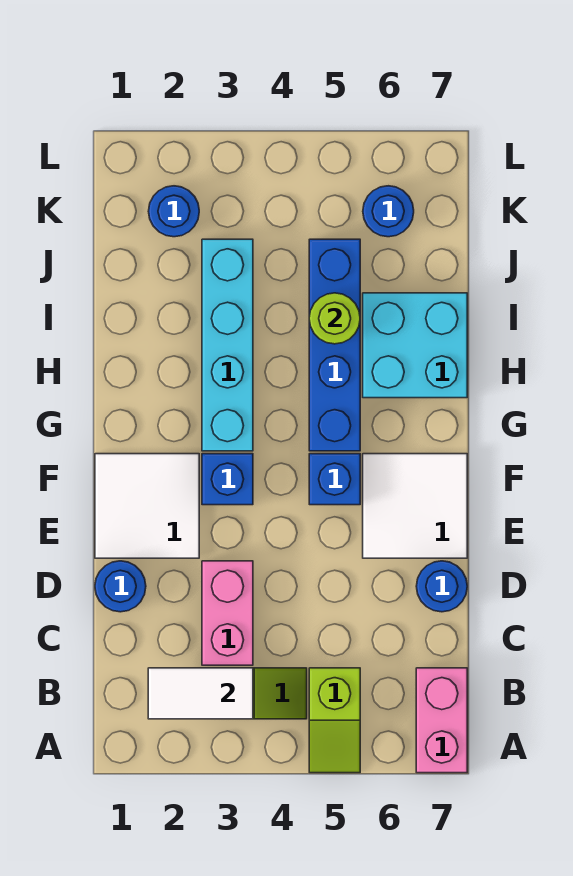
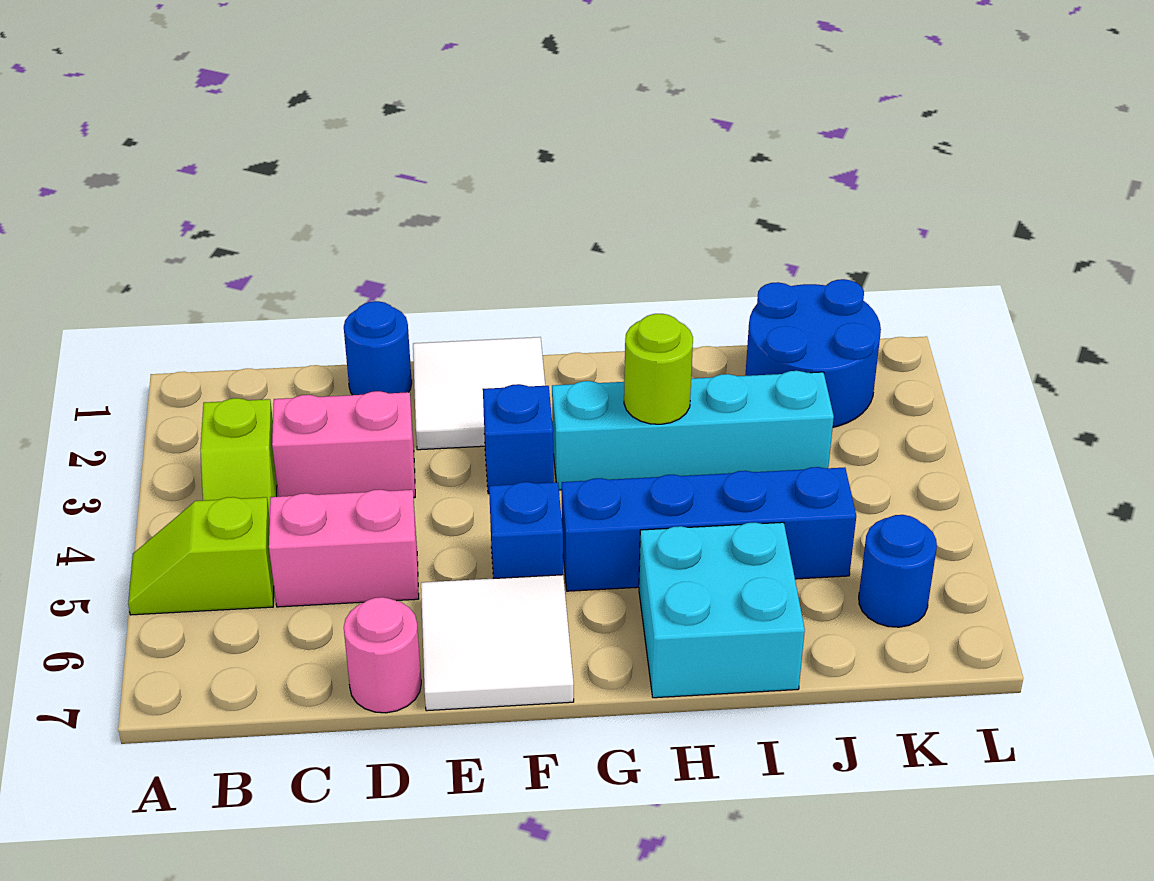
pink 1x2 brick [416,668,467,773] -> pink 1x2 brick moved to [269,490,419,607]
white 1x2 tile [148,668,253,719] -> none
blue 1x1 round brick [416,561,467,612] -> pink 1x1 round brick [344,597,421,713]
lime 1x1 round brick [309,293,360,344] -> lime 1x1 round brick moved to [624,314,693,424]
blue 1x1 round brick [148,186,199,237] -> blue 2x2 round brick [745,279,881,427]

